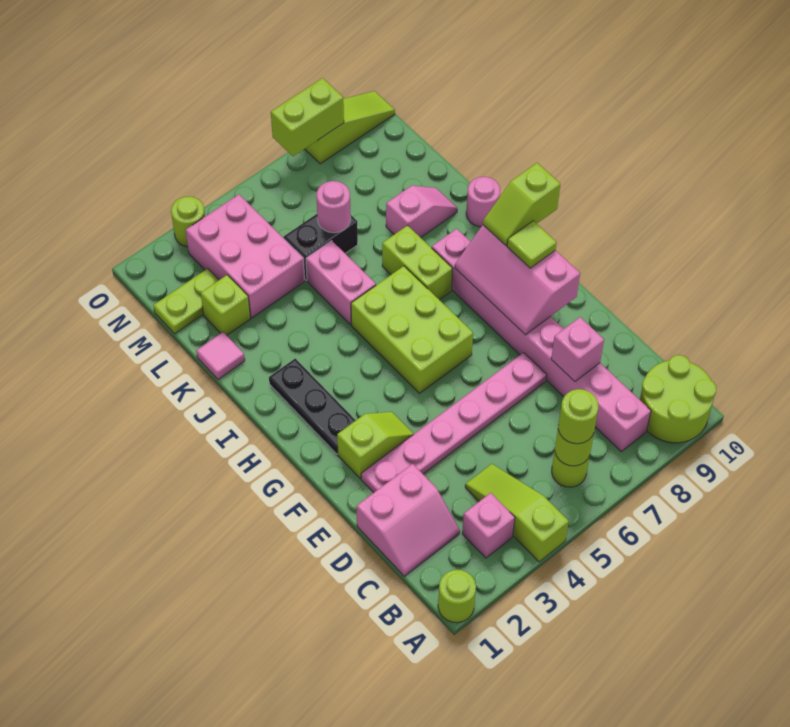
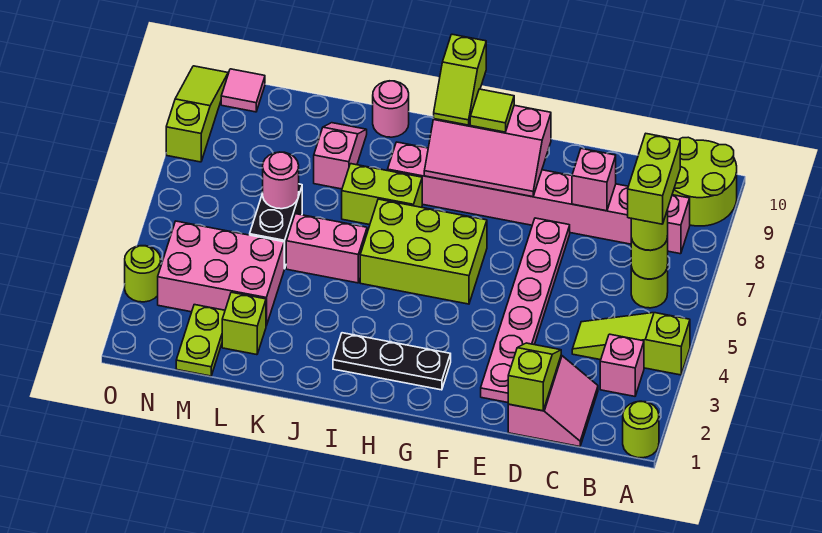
lime 1x2 slope [337,412,414,479] -> lime 1x2 slope moved to [508,343,561,411]
pink 1x1 tile [196,332,245,379] -> pink 1x1 tile moved to [221,69,265,112]
lime 1x2 brick [271,78,344,156] -> lime 1x2 brick moved to [628,134,680,224]

